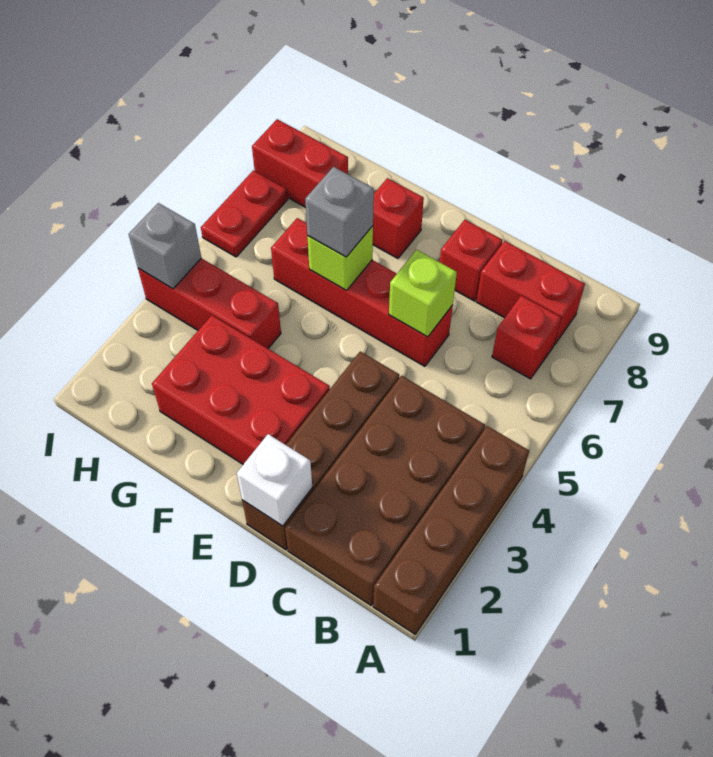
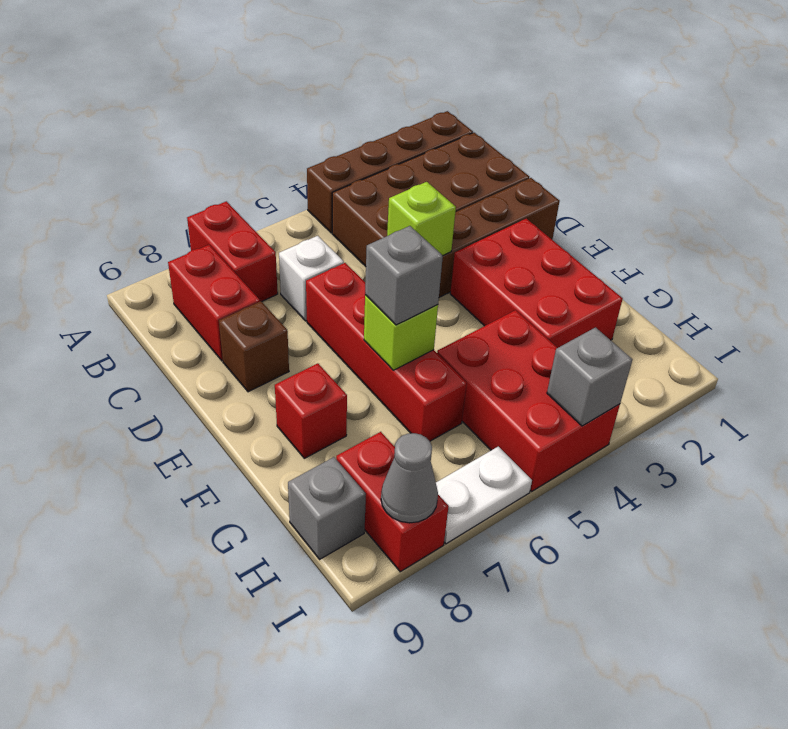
red 1x1 brick [492,296,561,379] -> red 1x2 brick [187,201,278,302]
white 1x1 brick [237,434,312,526] -> white 1x1 brick moved to [279,236,344,321]
lime 1x1 brick [389,250,457,337] -> lime 1x1 brick moved to [387,182,456,255]
red 1x1 brick [440,220,503,301] -> brown 1x1 brick [219,301,289,392]
red 1x3 brick [138,258,281,349] -> red 2x3 brick [437,310,620,491]
none -> grey 1x1 brick [288,457,366,559]
red 1x2 plate [201,171,288,257] -> white 1x2 plate [436,446,532,544]
none -> grey 1x1 cone [381,433,438,523]

